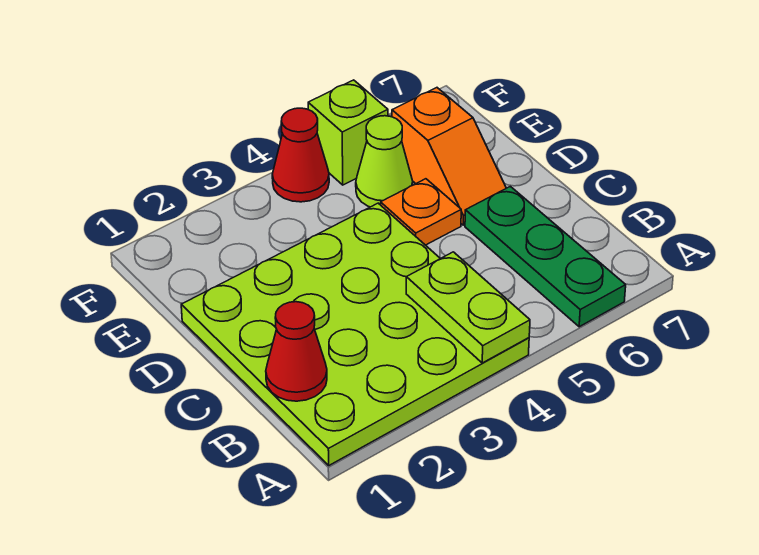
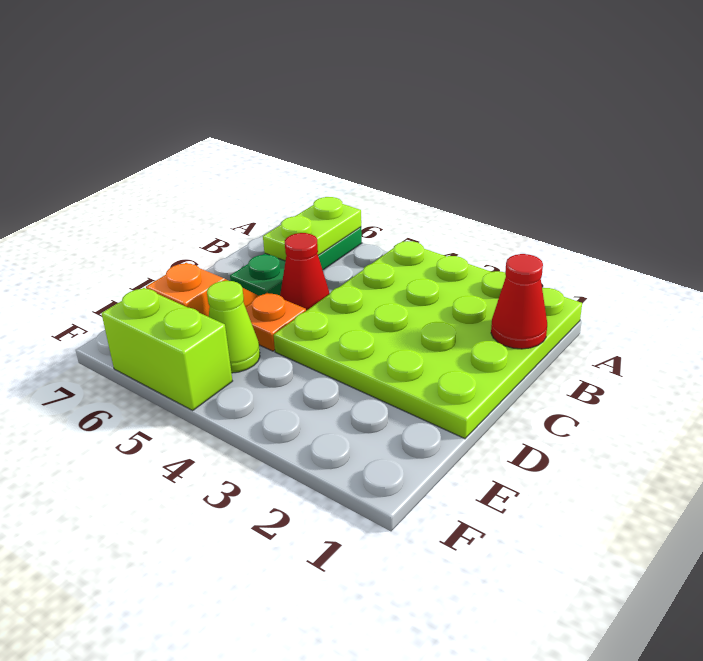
lime 1x2 plate [406,252,530,363] -> lime 1x2 plate moved to [263,197,361,261]
red 1x1 cone [272,108,329,202] -> red 1x1 cone moved to [280,233,330,311]
lime 1x1 brick [308,80,388,185] -> lime 1x2 brick [102,288,232,410]

